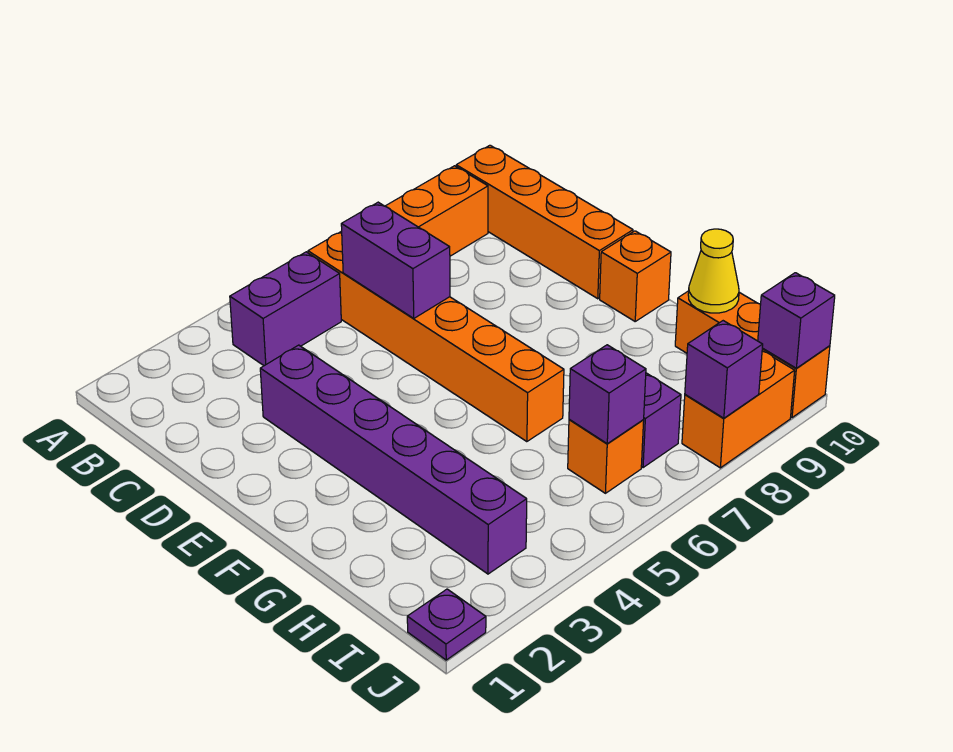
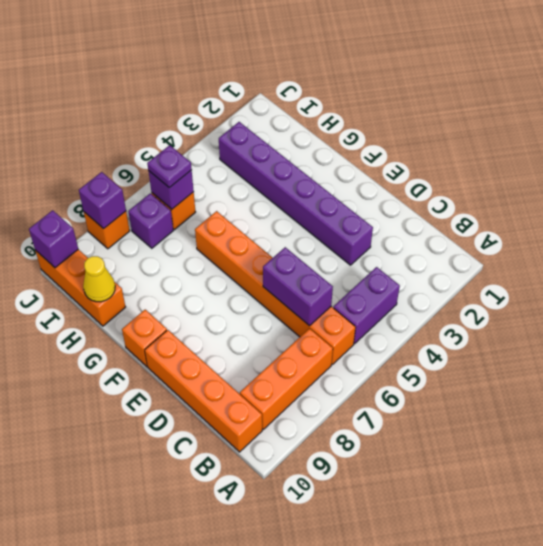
purple 1x1 plate [407,589,486,660] -> purple 1x1 plate moved to [147,145,192,188]
orange 1x2 brick [682,351,795,468] -> orange 1x1 brick [84,211,130,249]

